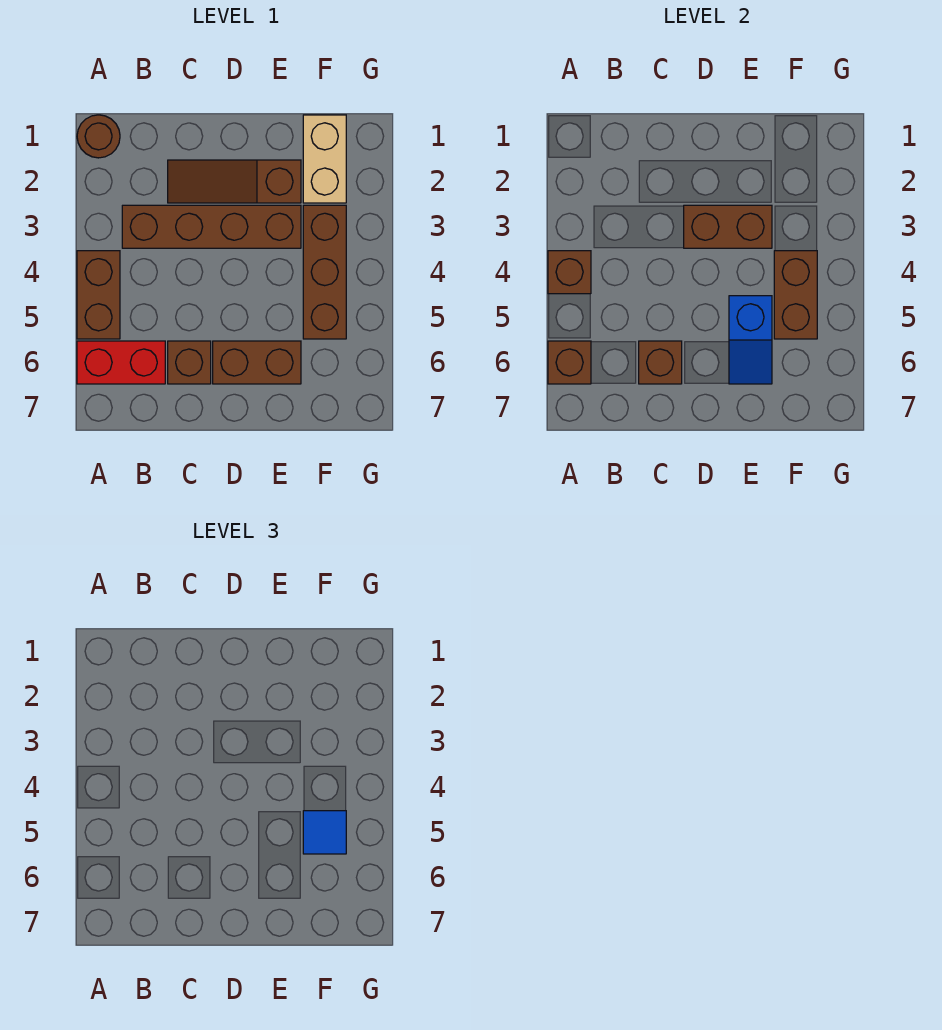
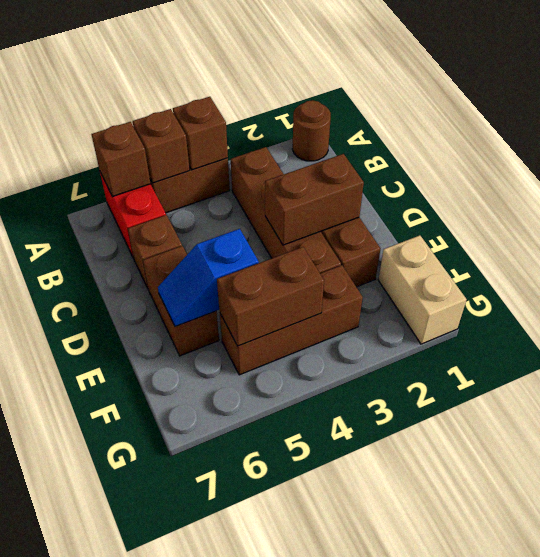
brown 1x1 brick [639,341,682,384] -> brown 1x1 brick moved to [133,109,190,183]
brown 1x2 brick [684,205,772,248] -> brown 1x2 brick turned to [265,154,364,245]
tan 1x2 brick [303,115,346,203] -> tan 1x2 brick turned to [378,235,467,344]
blue 1x1 tile [303,811,346,854] -> none

